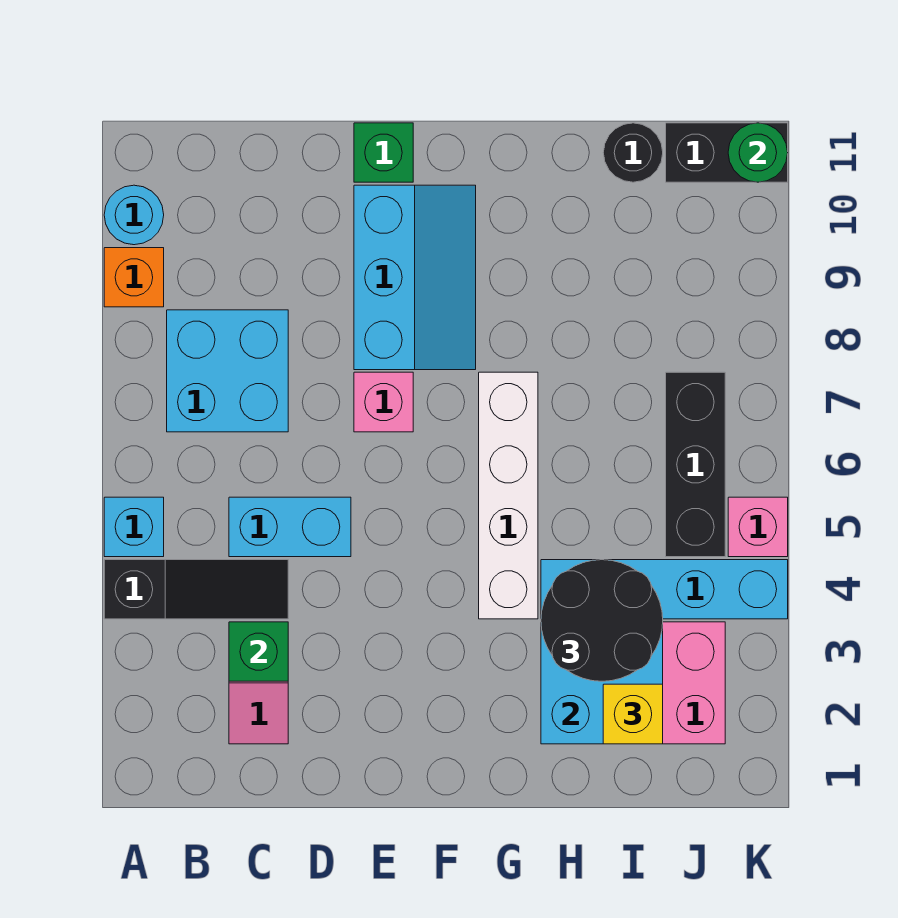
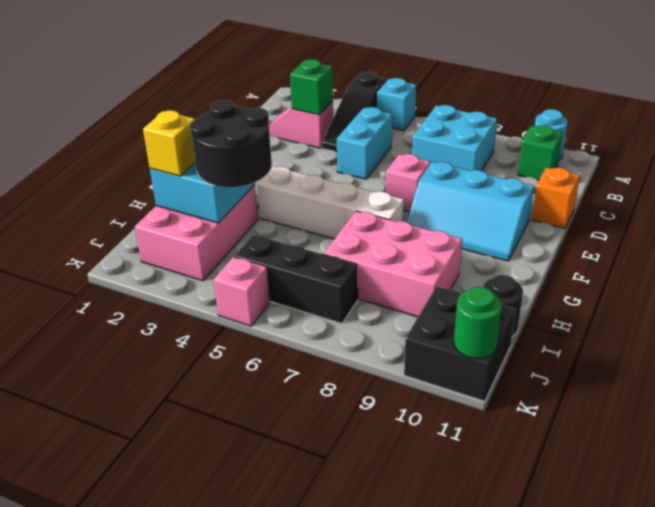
orange 1x1 brick [104,248,164,307] -> orange 1x1 brick moved to [532,167,580,228]
green 1x1 brick [354,123,413,182] -> green 1x1 brick moved to [518,125,563,180]
cyan 1x4 brick [541,560,788,619] -> none
none -> pink 2x3 brick [324,211,462,317]
black 1x2 brick [666,123,788,182] -> black 2x2 brick [404,286,516,401]

